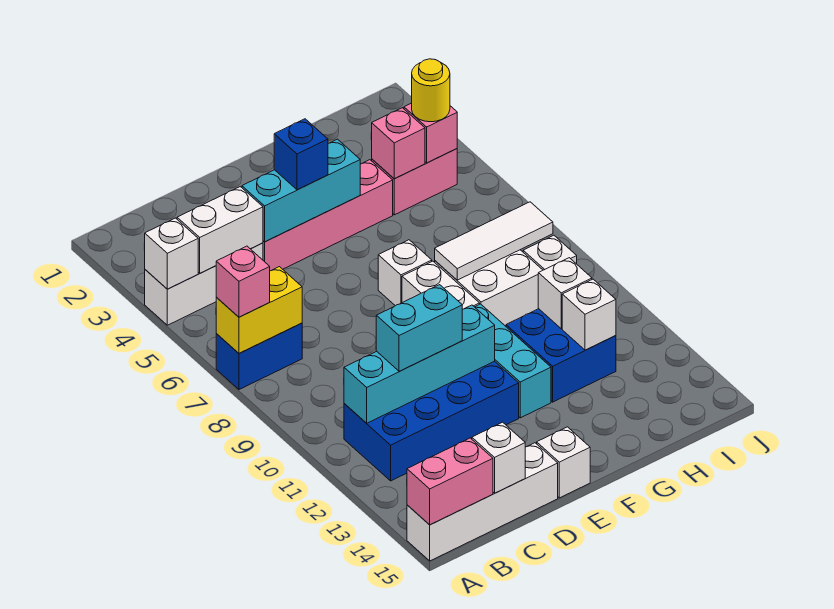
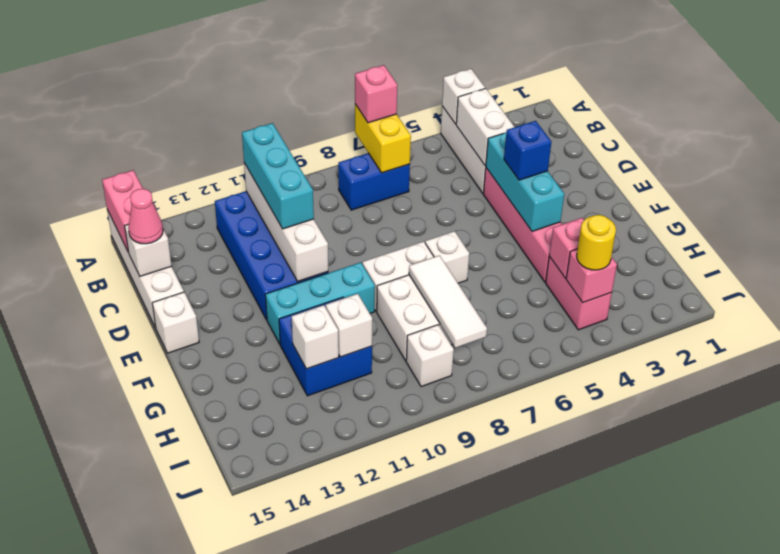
blue 1x2 brick [216,323,302,389] -> blue 1x2 brick turned to [338,153,410,210]
cyan 1x4 brick [344,305,495,423] -> white 1x4 brick [244,163,328,281]
cyan 1x2 brick [376,285,462,371] -> cyan 1x3 brick [242,123,314,229]
none -> pink 1x1 cone [128,189,163,244]

